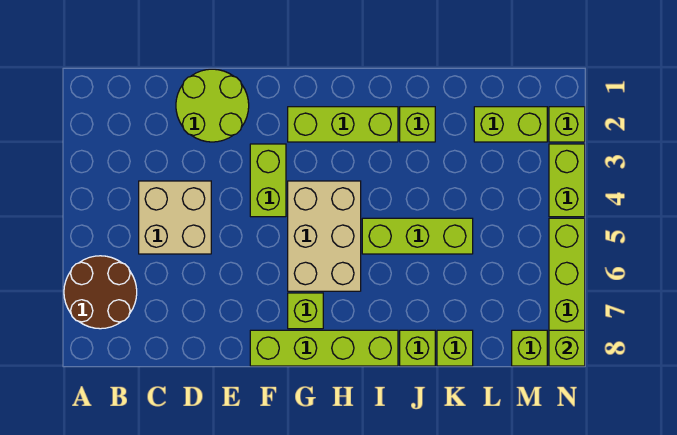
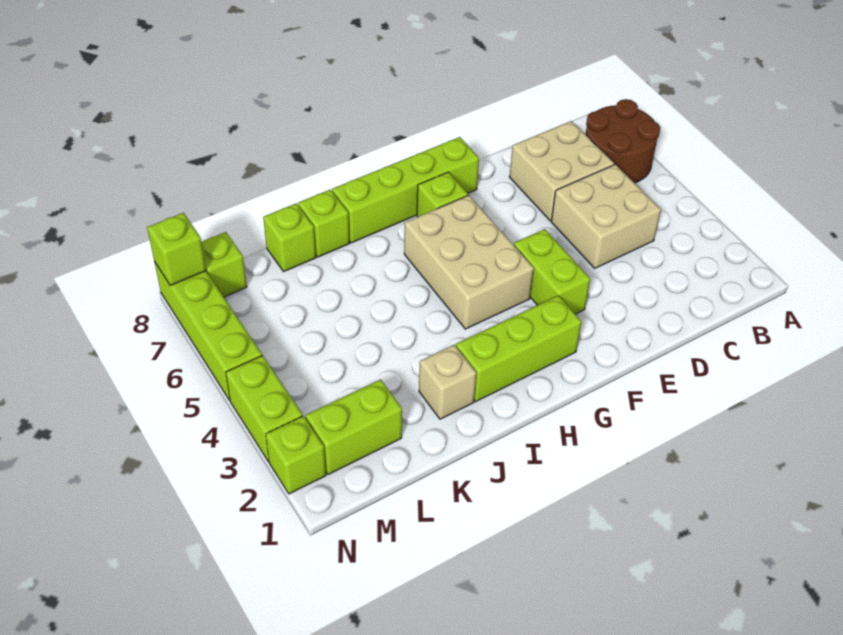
none -> tan 2x2 brick [510,121,614,221]
lime 2x2 round brick [176,69,249,142] -> none
lime 1x3 brick [362,218,473,254] -> none
lime 1x1 brick [400,107,435,142] -> tan 1x1 brick [419,345,476,419]

